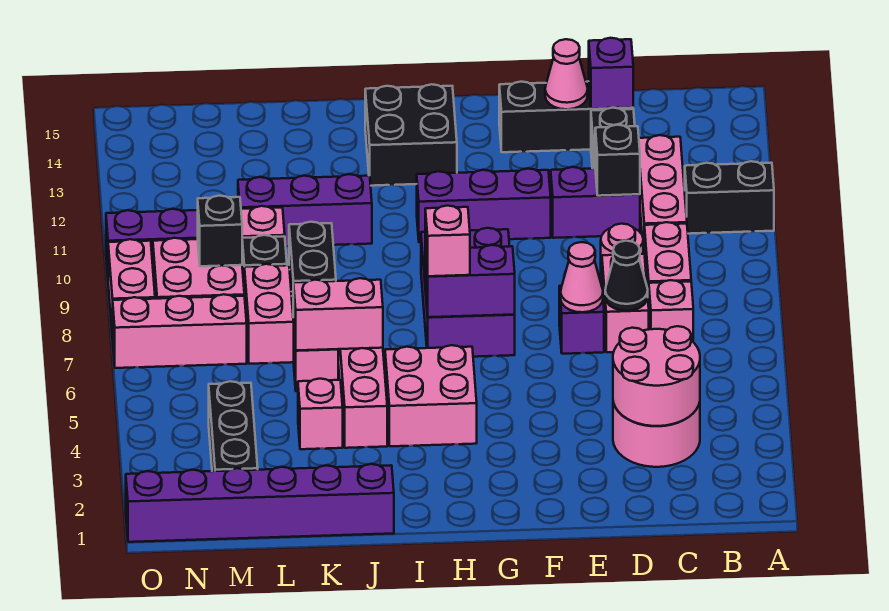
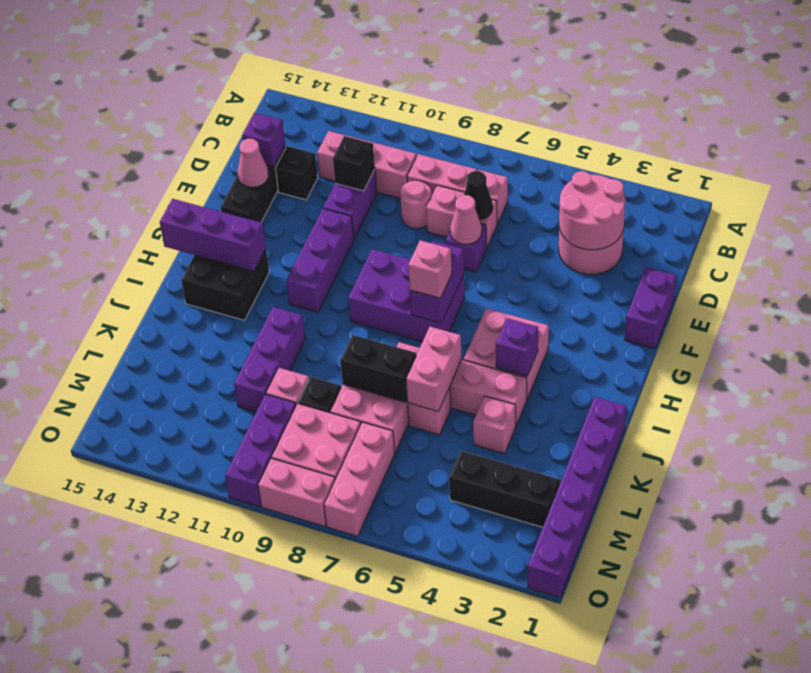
black 1x2 brick [685,161,774,234] -> none
none -> purple 1x2 brick [625,267,676,349]
none -> purple 1x3 brick [160,199,266,271]
none -> purple 1x1 brick [496,318,538,376]
black 1x1 brick [198,196,242,266] -> none

